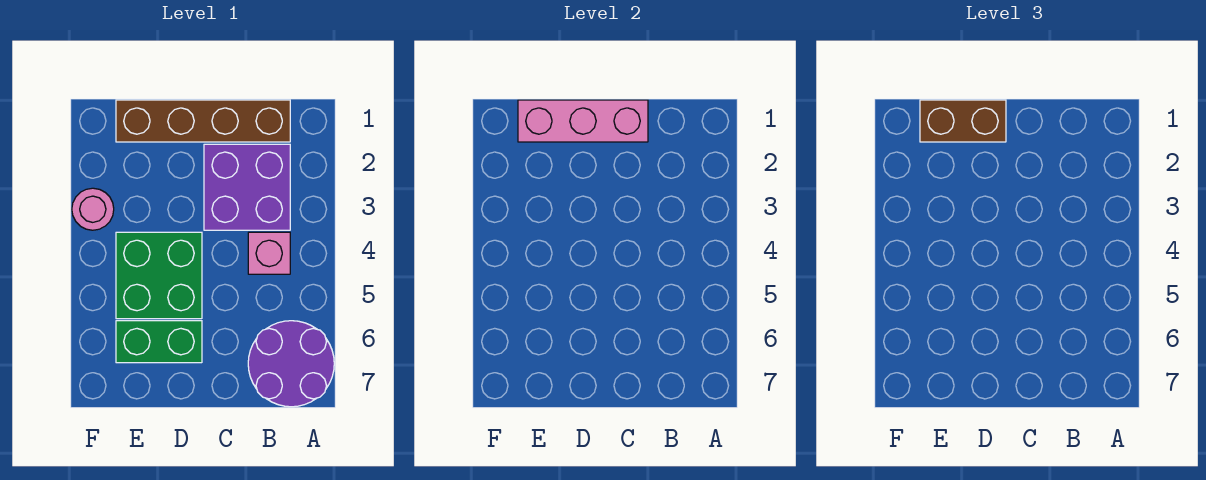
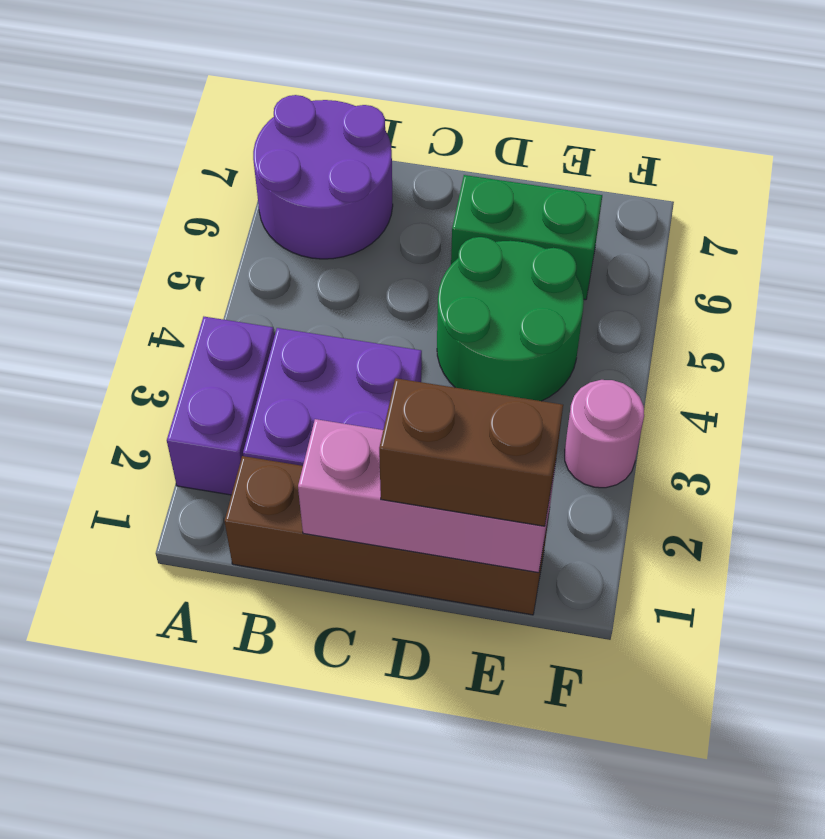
none -> purple 1x2 brick [167,317,274,495]
pink 1x1 brick [248,232,290,274] -> none
green 2x2 brick [116,232,202,319] -> green 2x2 round brick [437,237,584,401]

